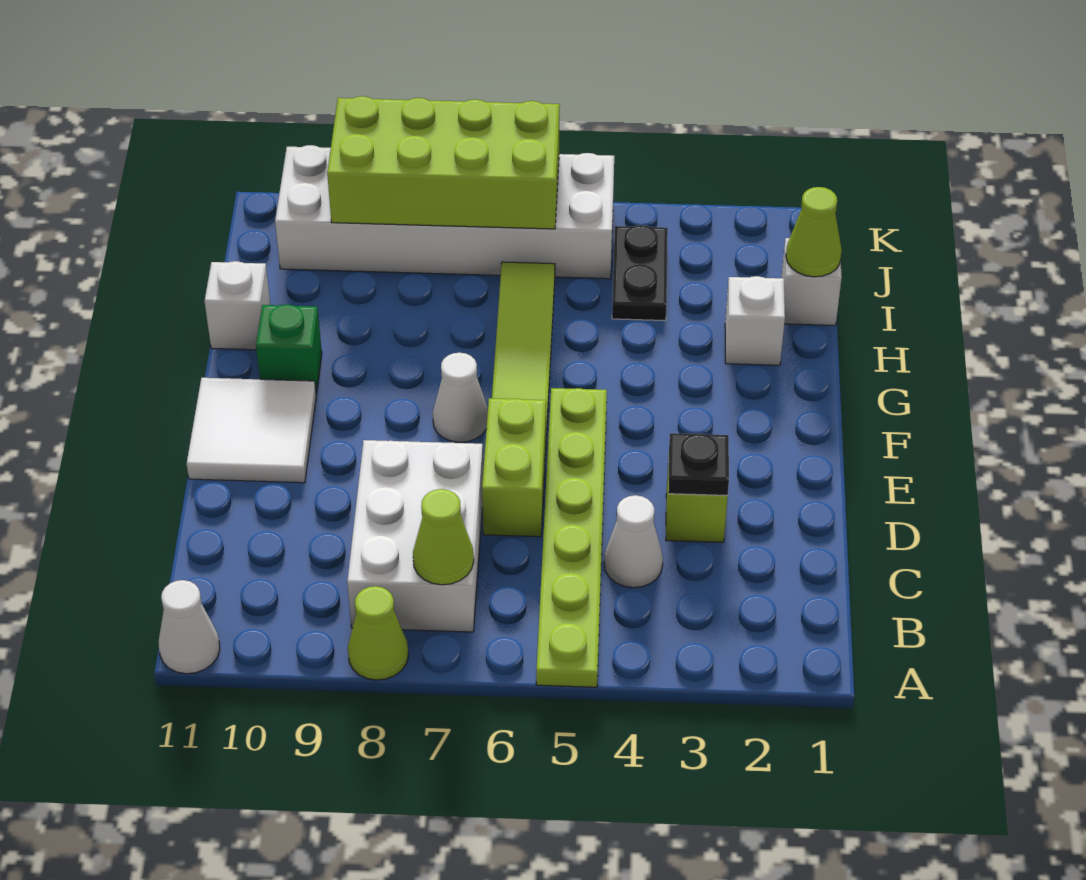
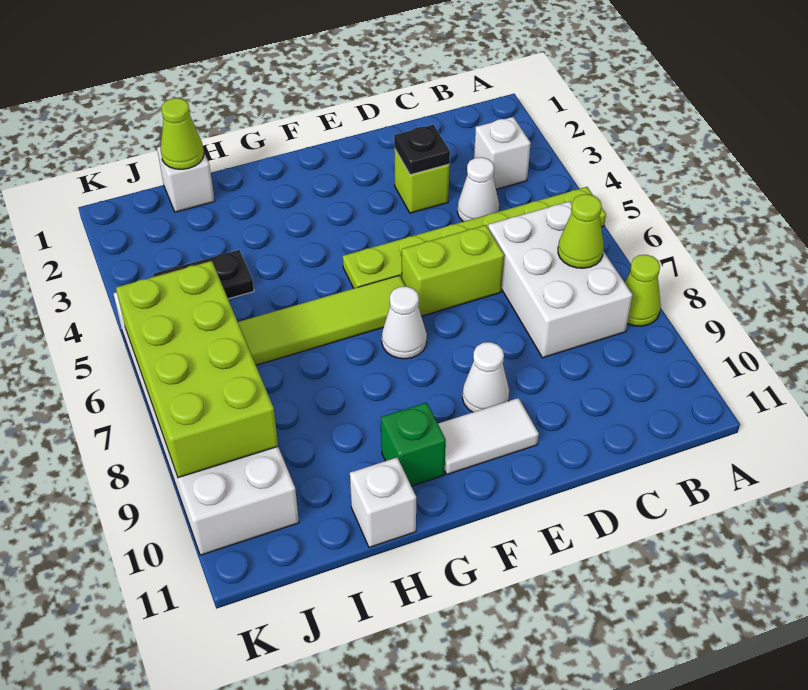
white 1x1 cone [159,580,220,674] -> white 1x1 cone moved to [462,342,509,412]
white 2x3 brick [347,440,483,632] -> white 2x3 brick turned to [488,201,632,358]
white 2x2 tile [187,378,316,483] -> white 1x2 tile [438,398,539,474]
white 1x1 brick [725,276,785,365] -> white 1x1 brick moved to [474,117,531,189]

